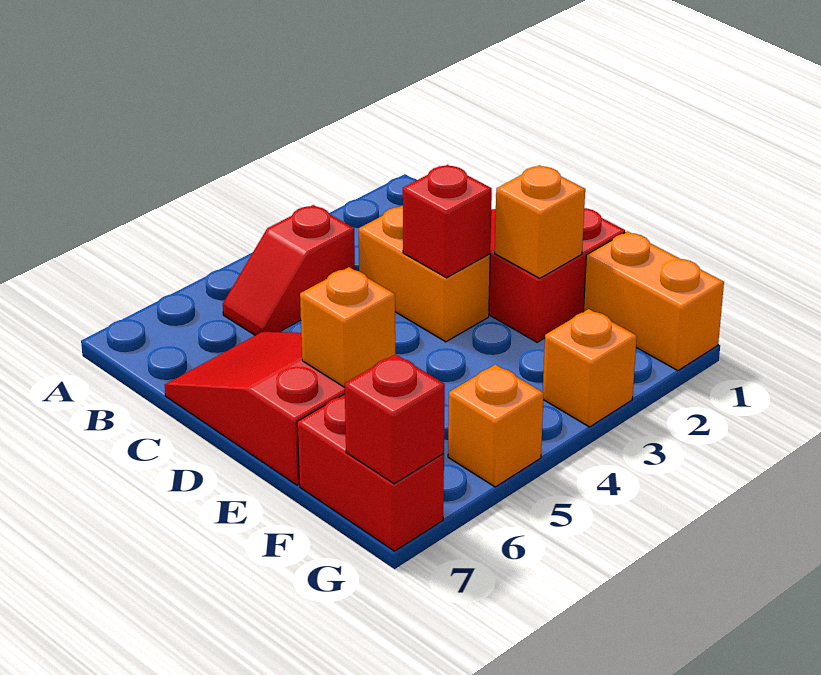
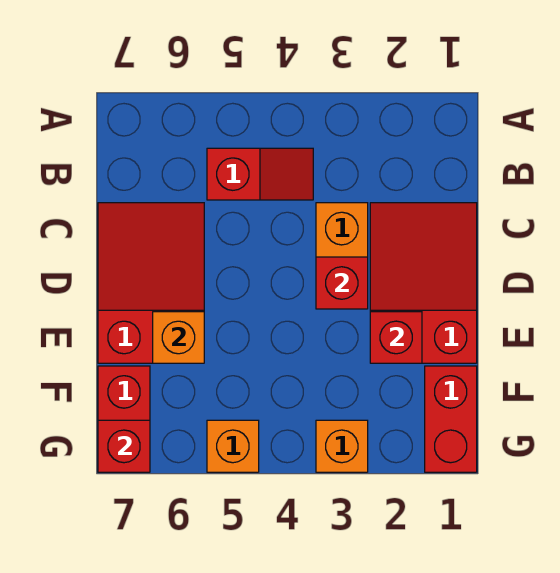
red 1x2 slope [223,205,355,335] -> red 1x2 slope turned to [207,148,313,200]
orange 1x1 brick [495,165,585,278] -> red 1x1 brick [370,312,422,363]
orange 1x2 brick [583,231,724,371] -> red 1x2 brick [425,366,477,472]

